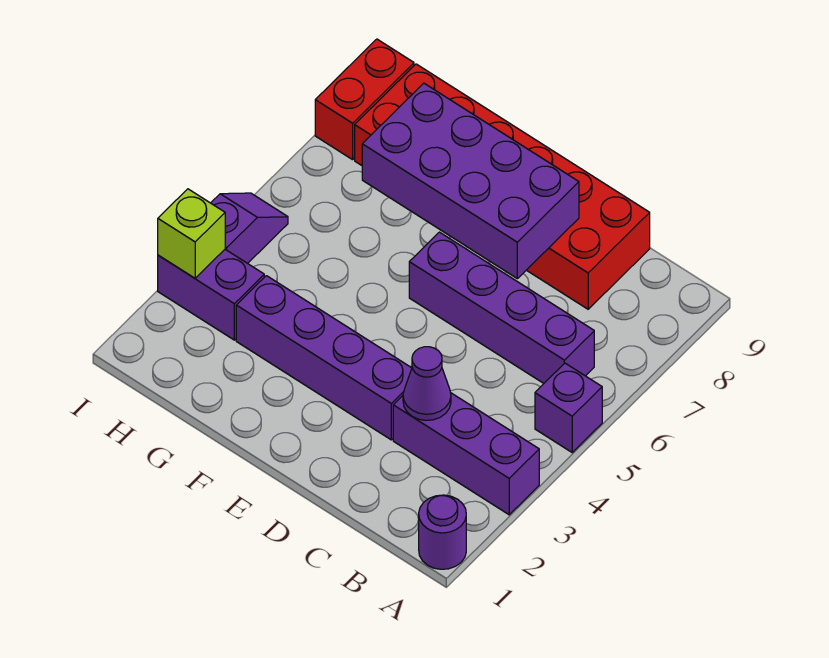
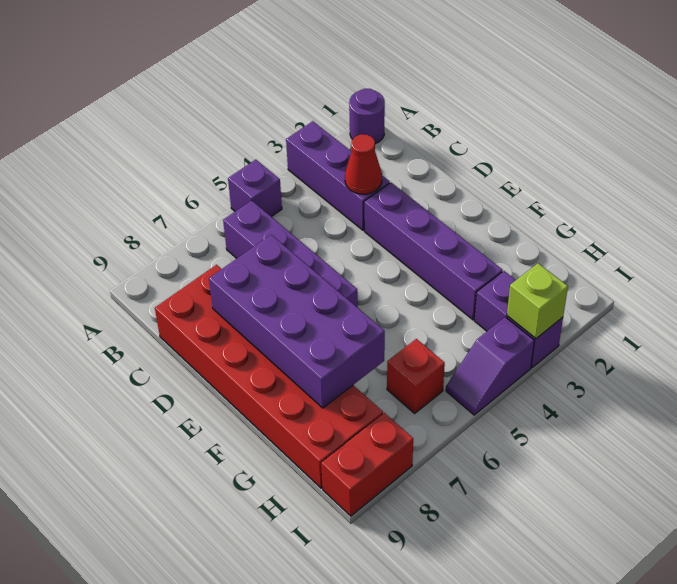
purple 1x1 cone [403,347,451,420] -> red 1x1 cone [345,134,382,194]
none -> red 1x1 brick [387,339,445,413]

